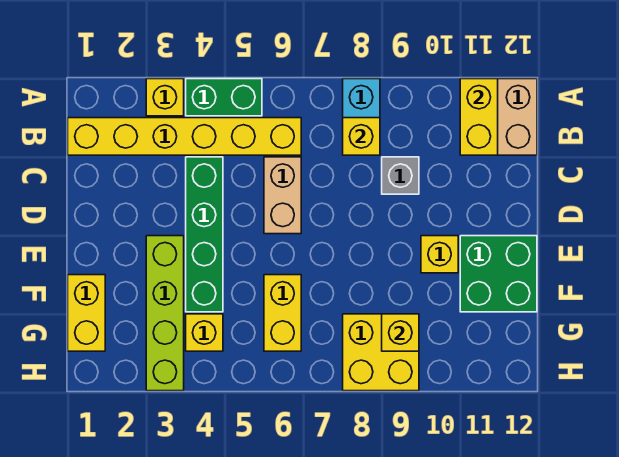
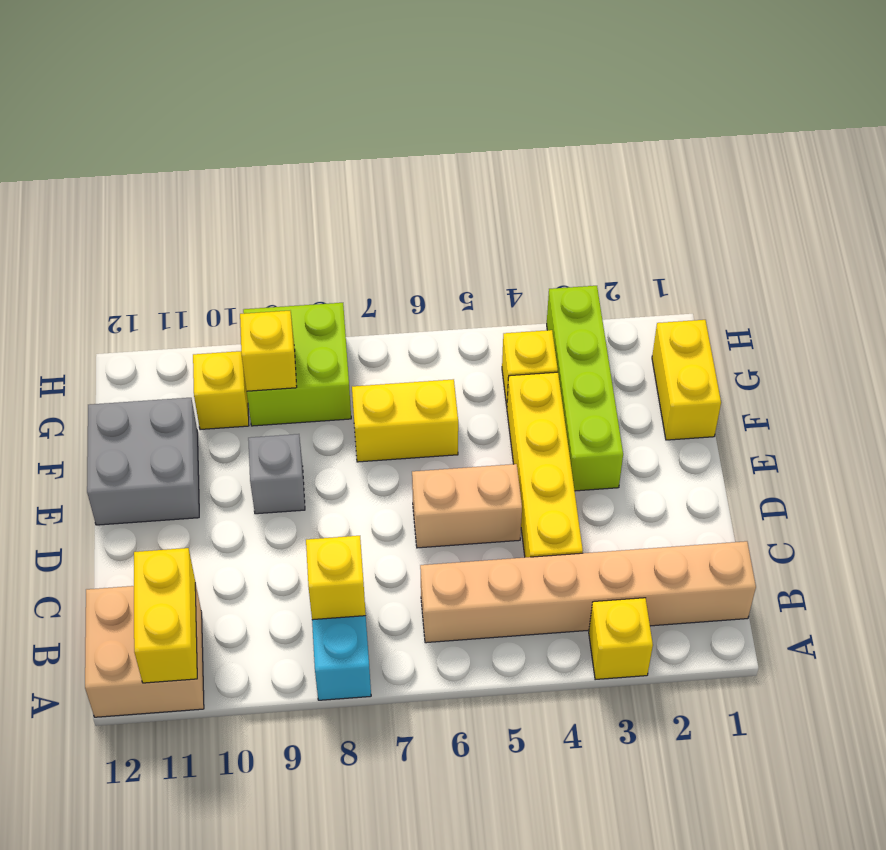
green 1x2 brick [186,79,262,116] -> none
yellow 1x6 brick [68,118,301,155] -> tan 1x6 brick [420,541,756,643]
green 1x4 brick [186,157,223,312] -> yellow 1x4 brick [507,372,583,557]
tan 1x2 brick [264,157,301,234] -> tan 1x2 brick turned to [412,464,522,548]
grey 1x1 brick [382,157,419,194] -> grey 1x1 brick moved to [248,434,305,514]
yellow 1x1 brick [421,236,458,273] -> yellow 1x1 brick moved to [193,351,249,430]
green 2x2 brick [460,236,537,312] -> grey 2x2 brick [87,398,199,525]
yellow 1x2 brick [264,275,301,351] -> yellow 1x2 brick turned to [352,379,458,462]
yellow 2x2 brick [343,314,419,391] -> lime 2x2 brick [243,303,351,426]

